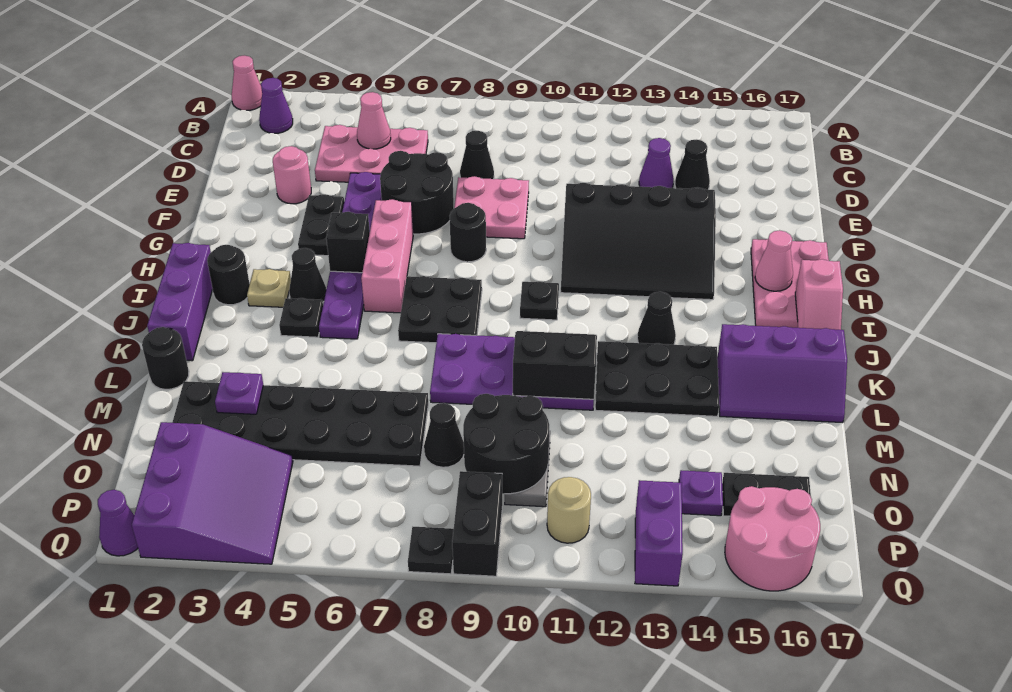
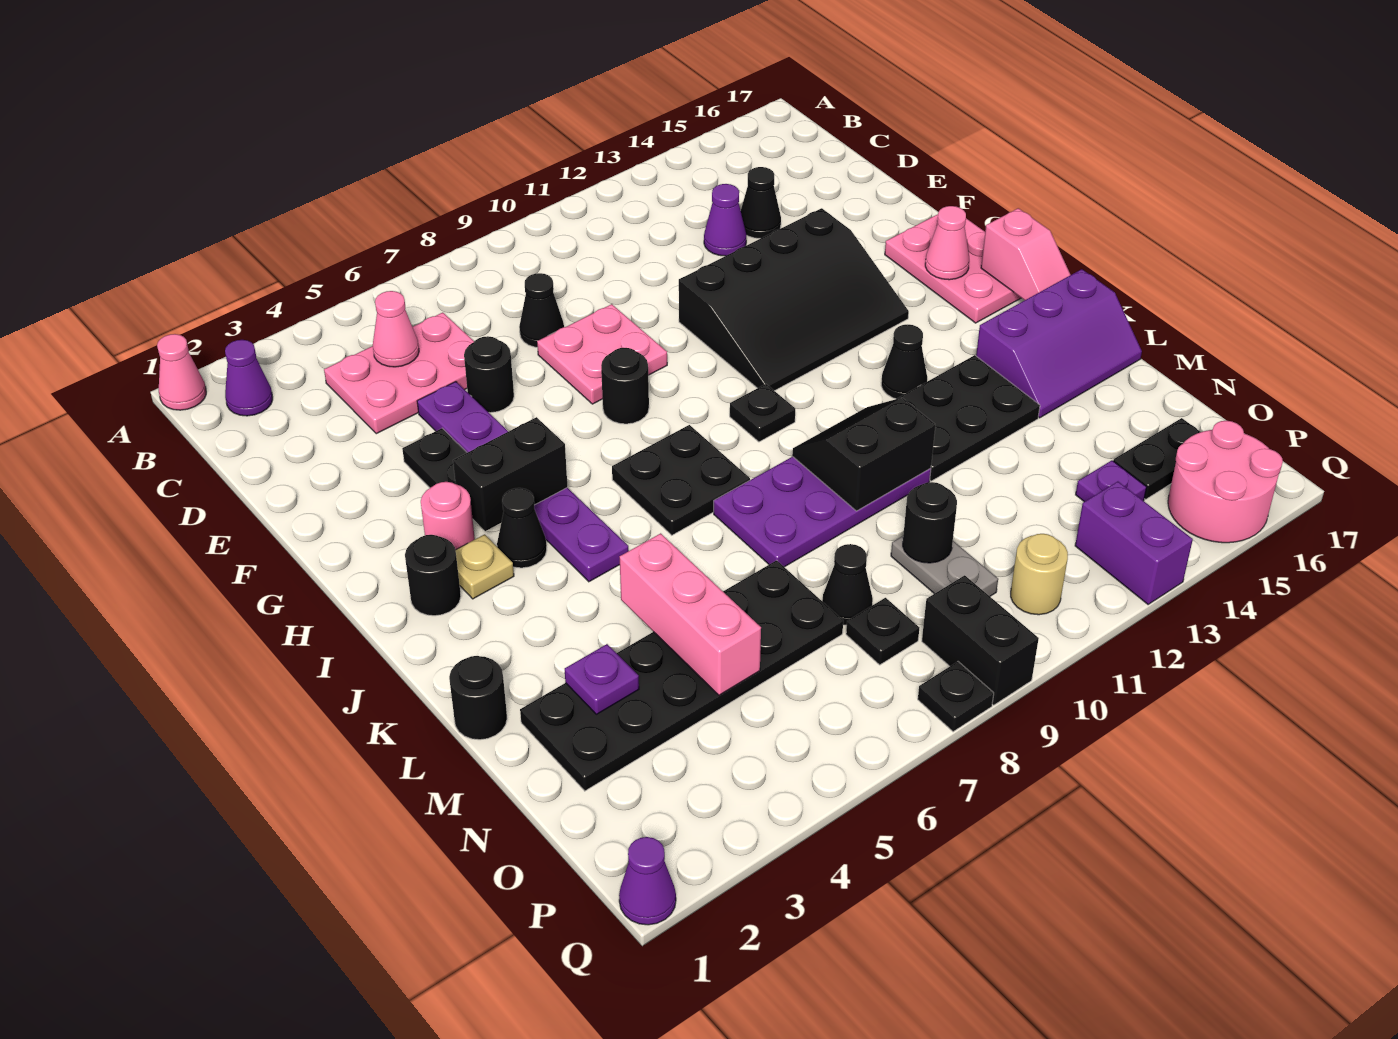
pink 1x1 round brick [273,146,311,204] -> pink 1x1 round brick moved to [421,482,475,550]
black 2x2 round brick [380,151,454,234] -> black 1x1 round brick [464,336,514,413]
pink 1x3 brick [361,199,413,313] -> pink 1x3 brick moved to [620,533,761,695]
black 1x1 brick [326,212,370,273] -> black 1x2 brick [453,417,567,531]
purple 1x3 brick [147,243,213,361] -> none
black 1x1 plate [279,298,323,337] -> black 1x1 plate moved to [846,598,919,665]
black 2x2 round brick [463,394,549,494] -> black 1x1 round brick [903,482,957,563]
purple 3x3 slope [132,422,293,564] -> none

